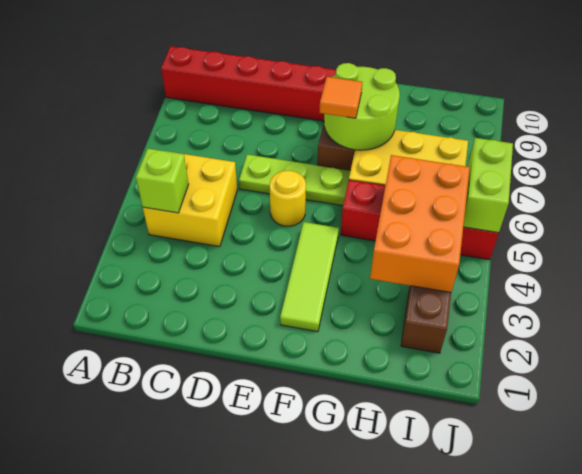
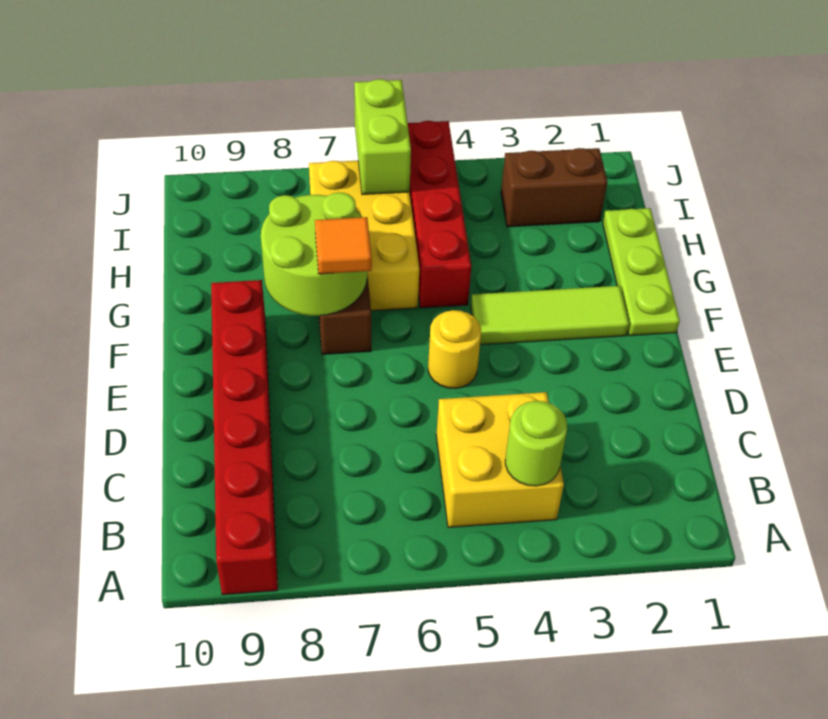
lime 1x1 brick [136,149,189,213] -> lime 1x1 round brick [505,401,567,486]
lime 1x3 plate [239,154,351,206] -> lime 1x3 plate moved to [603,208,680,336]
orange 2x3 brick [370,155,470,292] -> none
lime 1x2 brick [463,138,513,233] -> lime 1x2 brick turned to [354,79,411,195]

